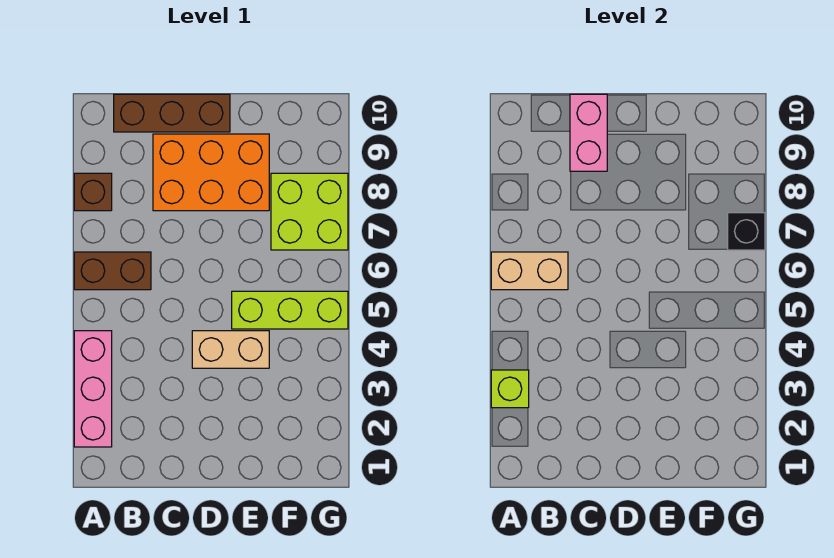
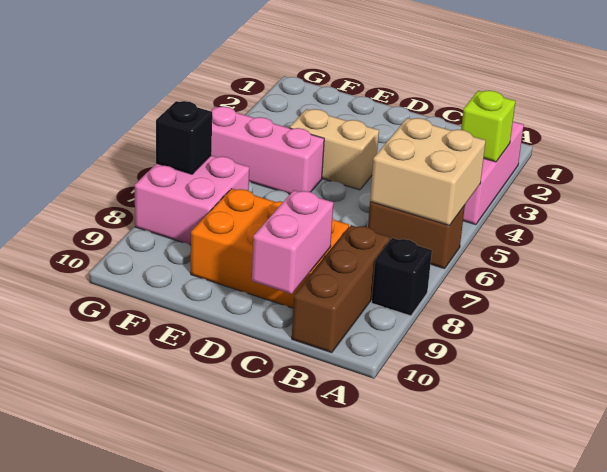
tan 1x2 brick [491,252,568,290] -> tan 2x2 brick [370,118,486,226]
brown 1x1 brick [74,173,112,211] -> black 1x1 brick [371,238,432,316]
brown 1x3 brick [114,94,230,132] -> brown 1x3 brick turned to [292,225,390,353]
lime 1x3 brick [232,291,348,329] -> pink 1x3 brick [211,106,324,194]
lime 2x2 brick [271,173,348,250] -> pink 2x2 brick [135,155,249,245]

